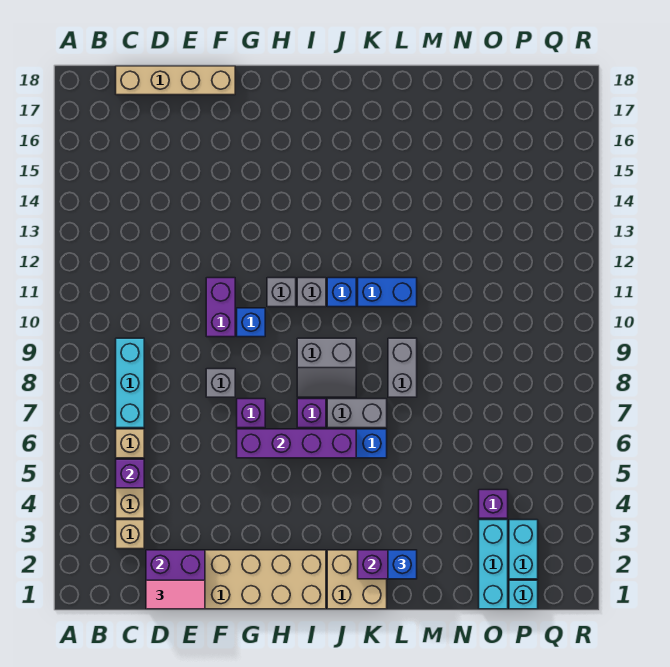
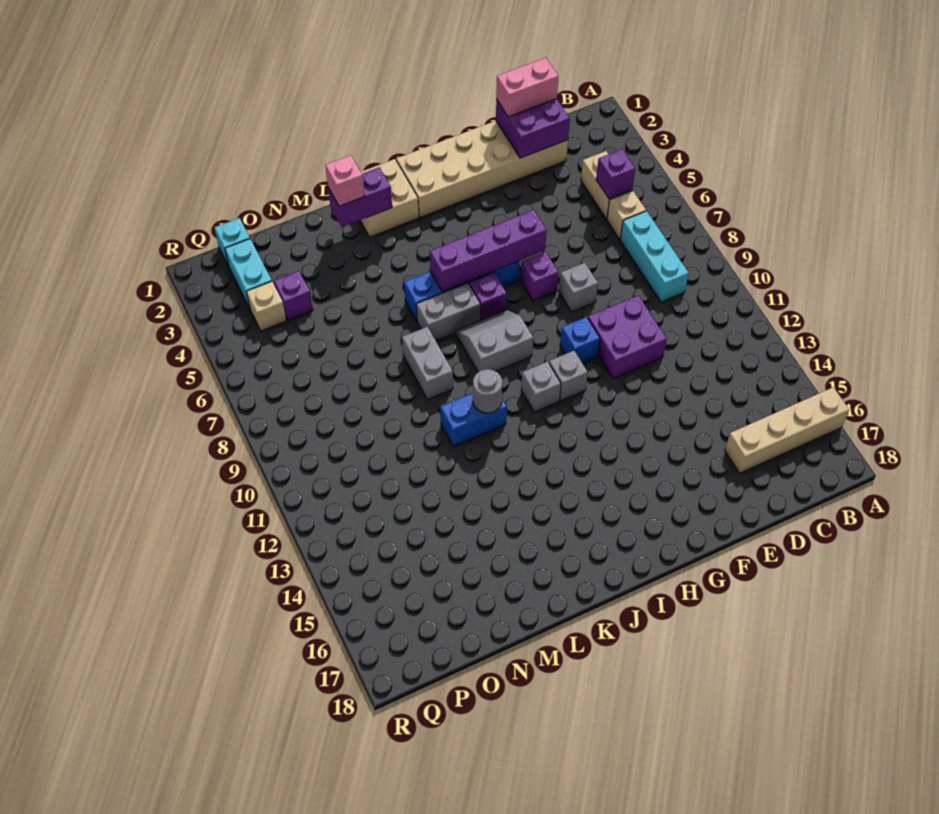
tan 1x1 brick [116,520,144,549] -> tan 1x1 brick moved to [246,281,286,331]
tan 1x4 brick [116,66,235,95] -> tan 1x4 brick moved to [725,387,849,473]
pink 1x2 tile [146,580,205,609] -> pink 1x2 brick [496,58,559,117]
purple 1x2 brick [206,278,235,337] -> purple 2x2 brick [588,295,667,379]
blue 1x1 brick [327,278,356,307] -> none
none -> grey 1x1 round brick [473,369,502,413]
blue 1x1 brick [388,550,417,579] -> pink 1x1 brick [325,155,364,206]
cyan 1x3 brick [479,520,508,609] -> none

